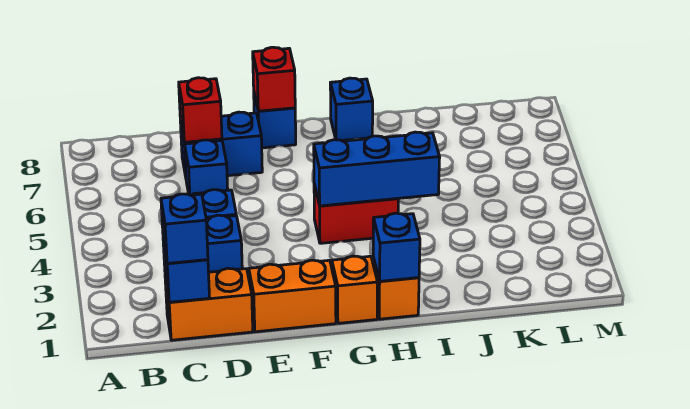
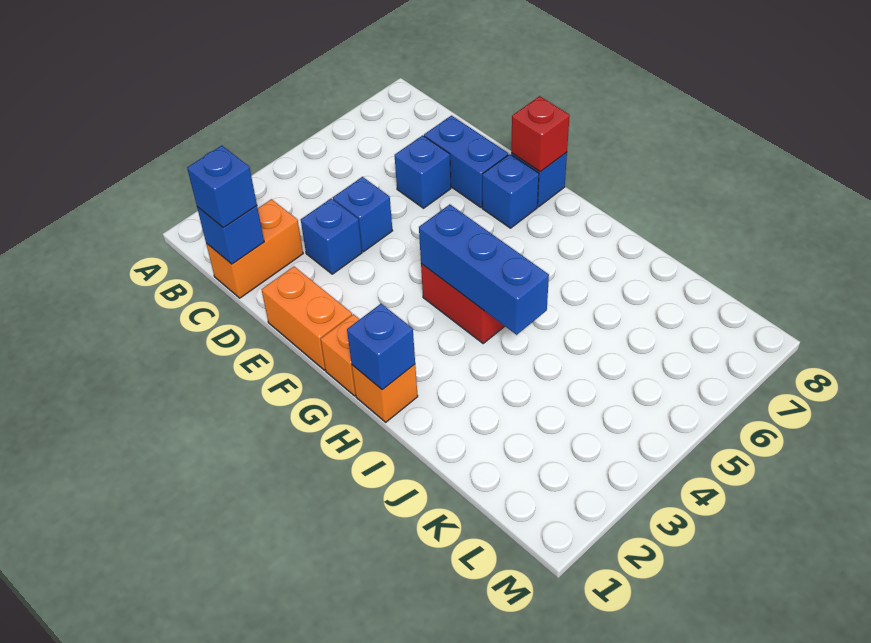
orange 1x2 brick [165,268,253,340] -> orange 1x2 brick turned to [206,199,303,298]
red 1x1 brick [179,78,222,142] -> none
blue 1x1 brick [330,78,373,141] -> blue 1x1 brick moved to [482,154,539,228]

